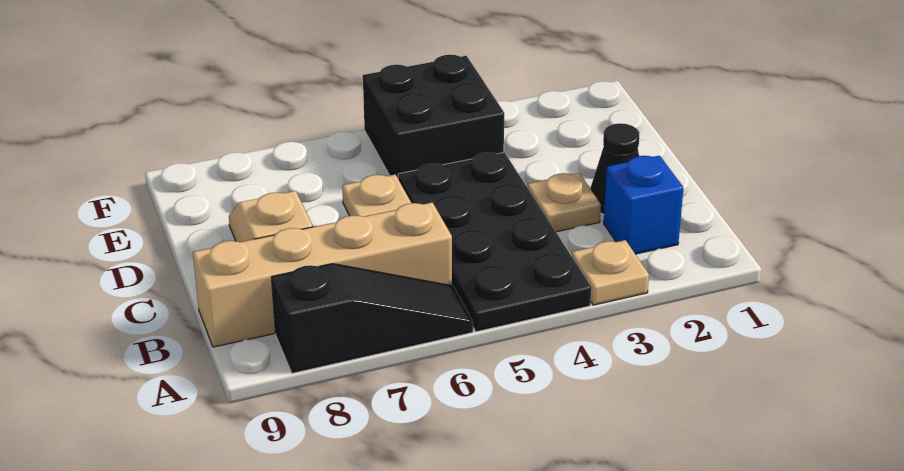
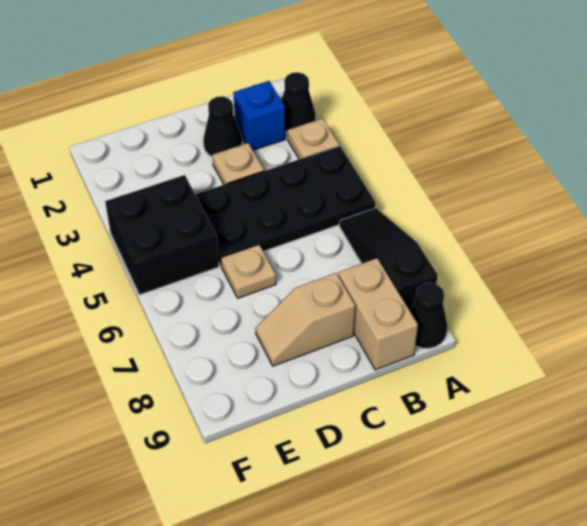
none -> black 1x1 cone [282,72,316,133]
none -> black 1x1 cone [410,283,447,349]
tan 1x4 brick [193,202,452,347] -> tan 1x2 brick [338,258,418,370]

